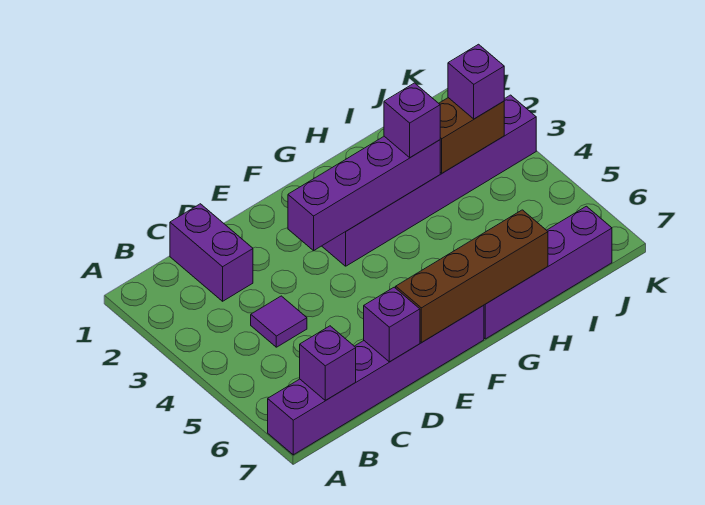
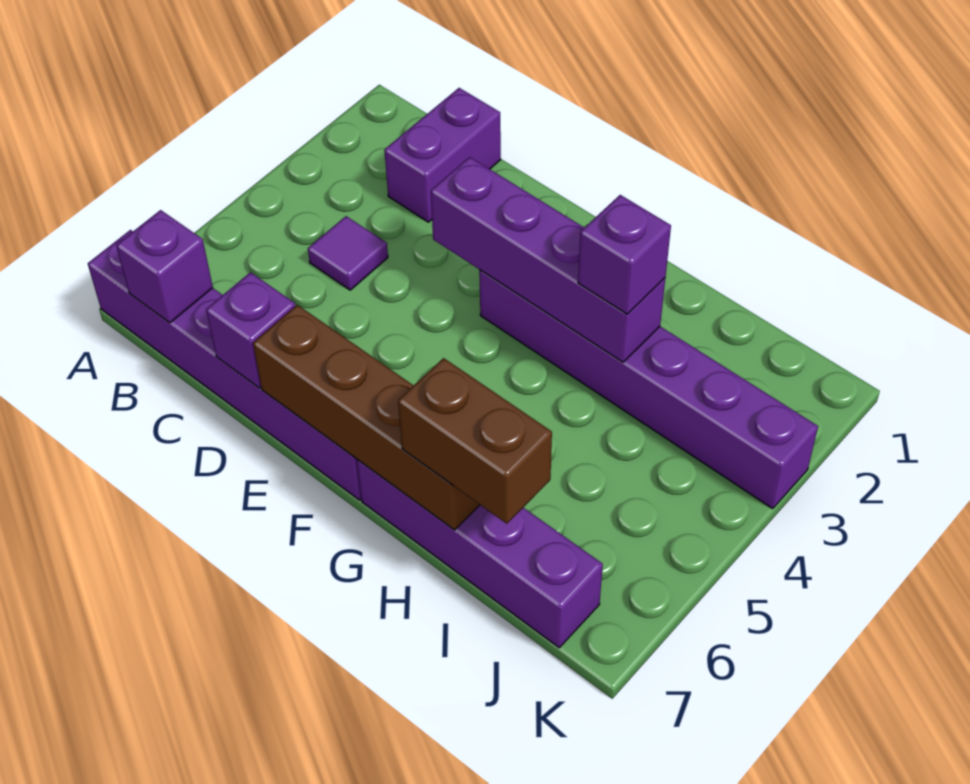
brown 1x2 brick [439,98,504,173] -> brown 1x2 brick moved to [398,358,552,524]
purple 1x1 brick [448,44,504,119] -> none

